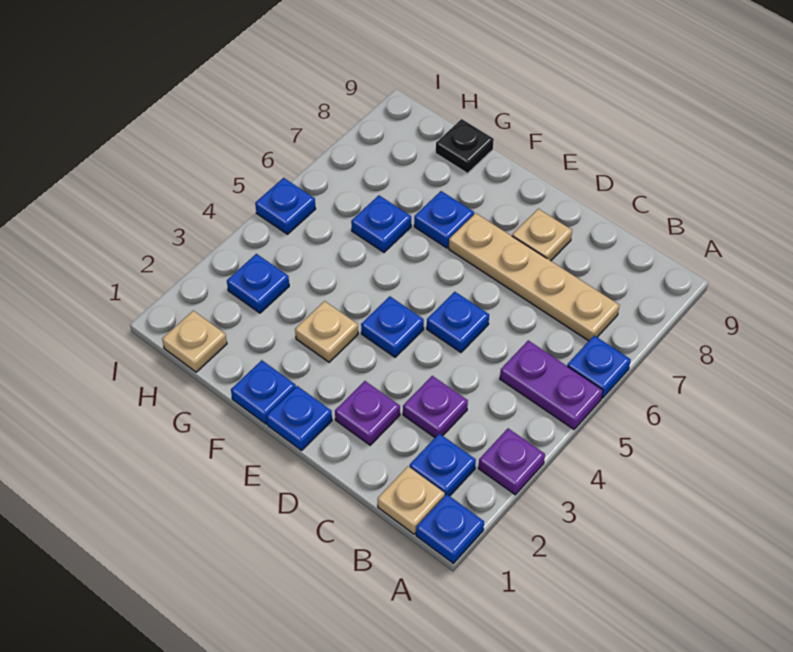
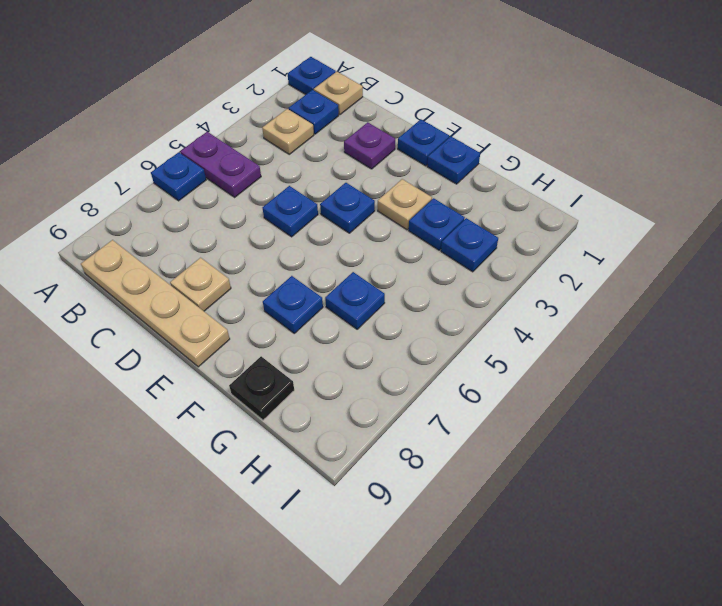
purple 1x1 plate [478,428,545,495] -> none
tan 1x4 plate [449,213,619,341] -> tan 1x4 plate moved to [81,240,230,367]
purple 1x1 plate [403,376,468,437] -> none
tan 1x1 plate [162,311,227,372] -> tan 1x1 plate moved to [262,109,314,154]
blue 1x1 plate [255,178,316,234] -> blue 1x1 plate moved to [409,198,465,250]

